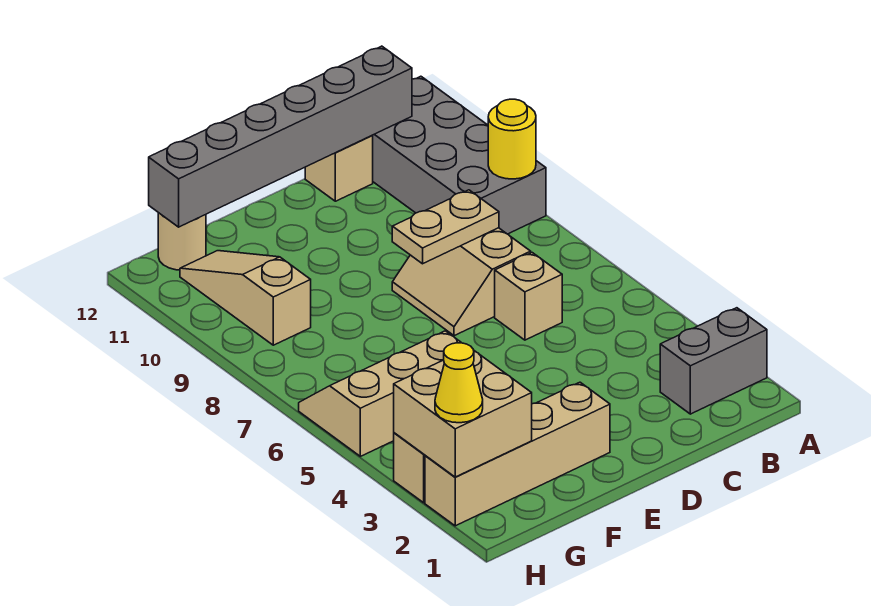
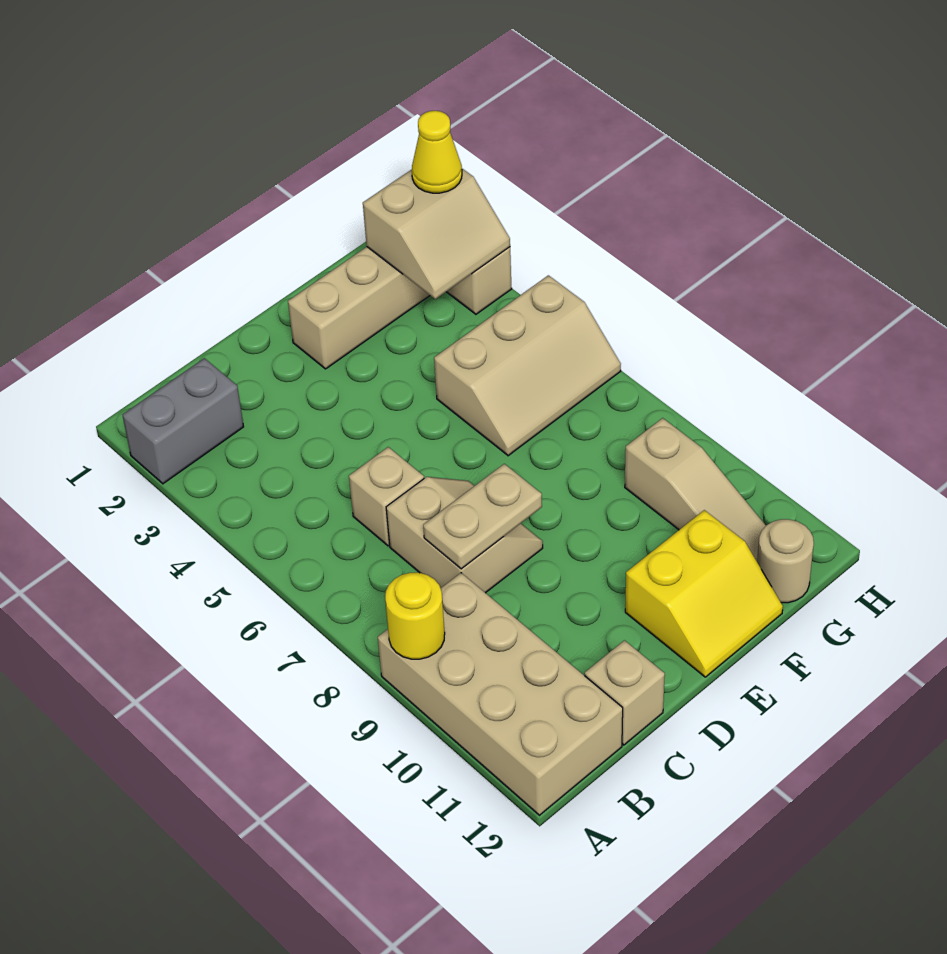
grey 2x4 brick [372,76,546,234] -> tan 2x4 brick [378,573,623,815]
grey 1x6 brick [149,46,412,227] -> none
none -> yellow 2x2 slope [625,510,783,677]
tan 2x2 brick [394,351,532,477] -> tan 2x2 slope [363,169,510,299]

